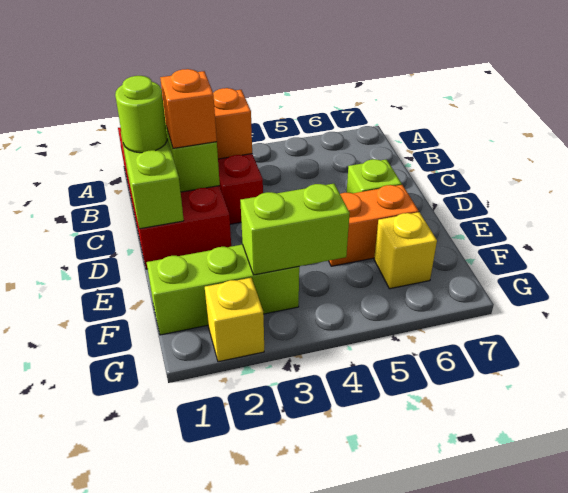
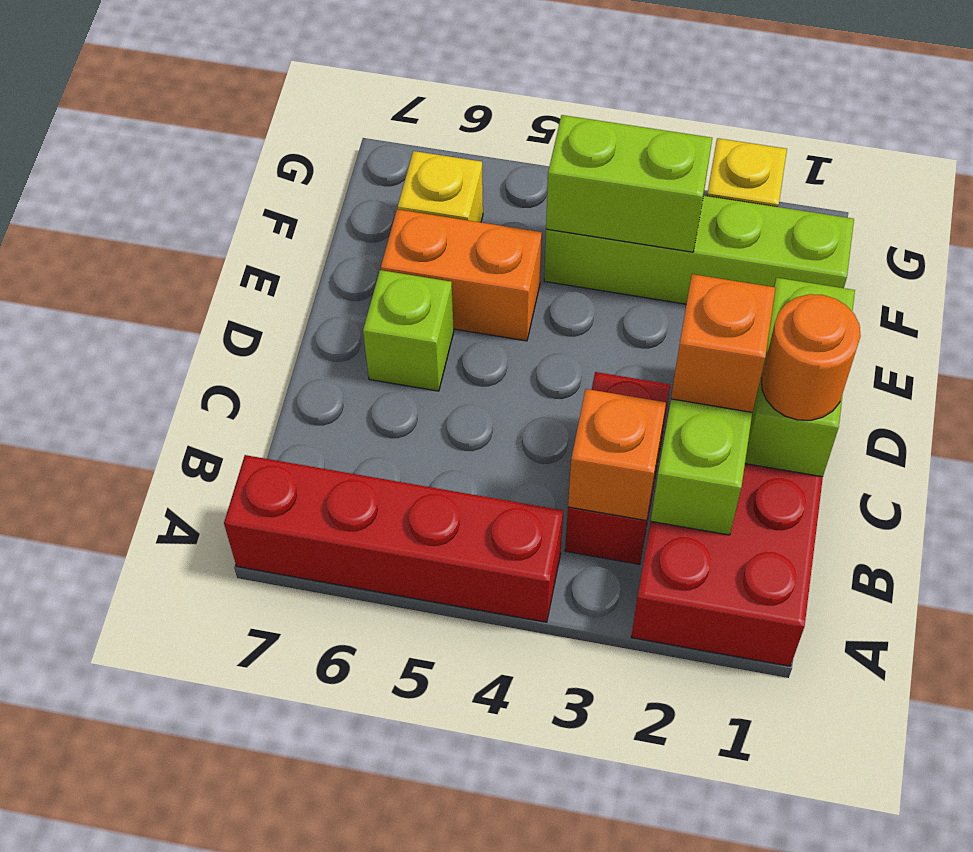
none -> red 1x4 brick [224,455,563,622]
lime 1x1 round brick [115,76,167,153] -> orange 1x1 round brick [762,294,861,420]
lime 1x3 brick [147,244,299,335] -> lime 1x4 brick [544,196,854,304]

